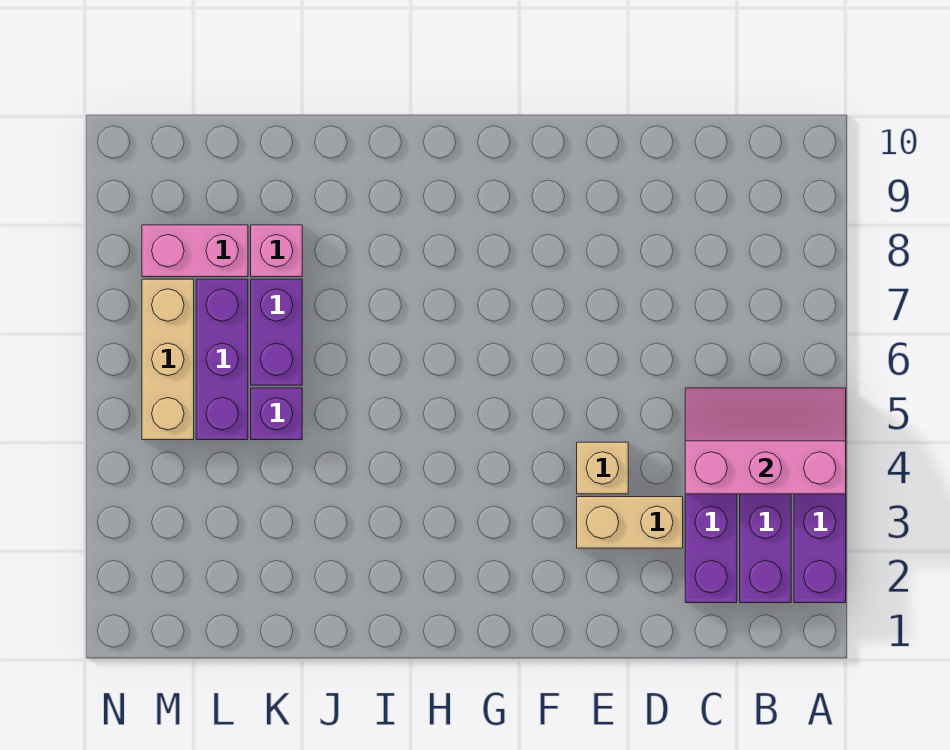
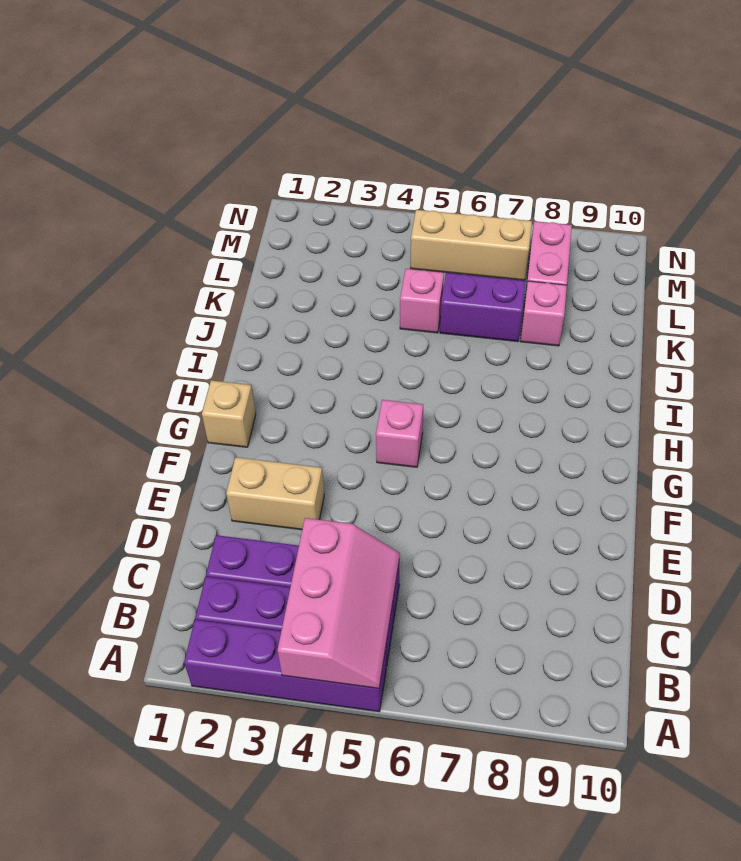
tan 1x2 brick [577,497,683,548] -> tan 1x2 brick turned to [226,457,324,530]
tan 1x1 brick [577,442,628,494] -> tan 1x1 brick moved to [202,380,256,447]
none -> pink 1x1 brick [376,400,423,467]
purple 1x1 brick [251,388,302,440] -> pink 1x1 brick [400,269,444,333]
purple 1x3 brick [196,279,248,440] -> none

